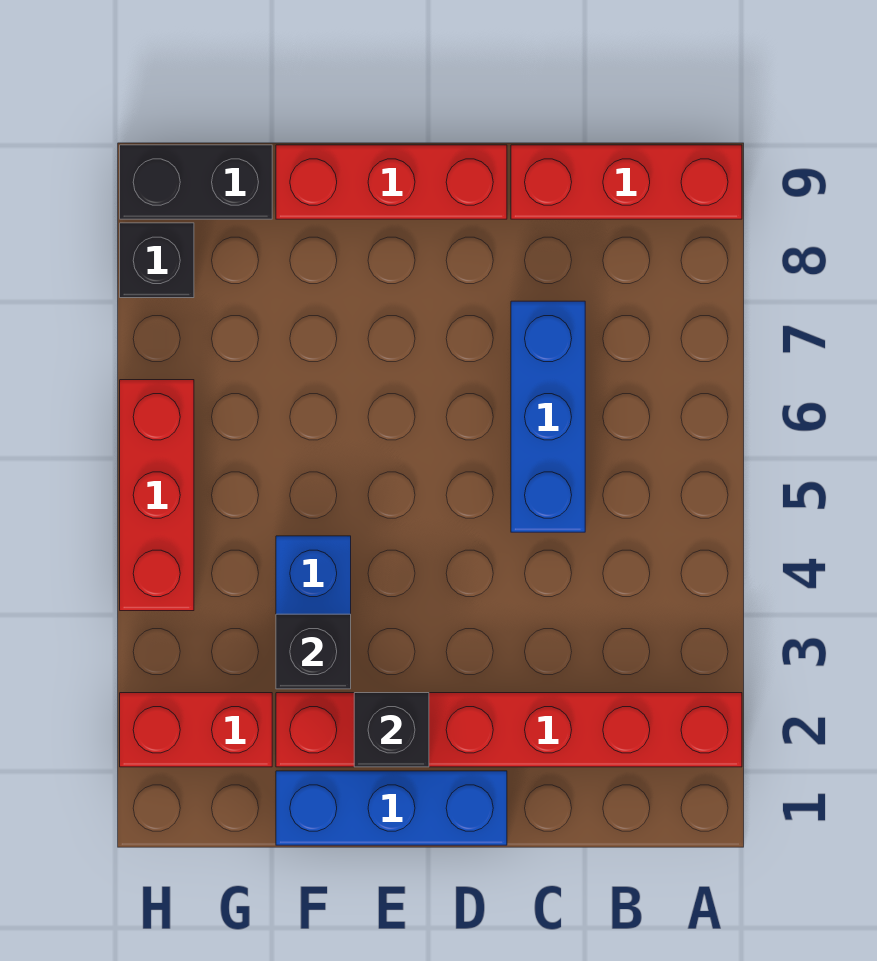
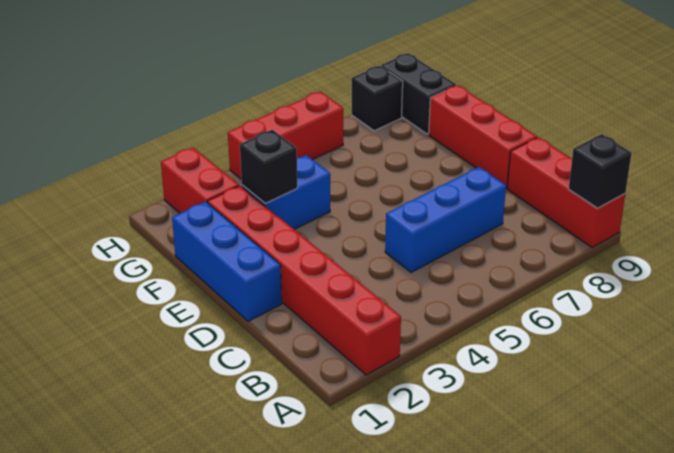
black 1x1 brick [354,693,429,767] -> black 1x1 brick moved to [569,134,631,208]

